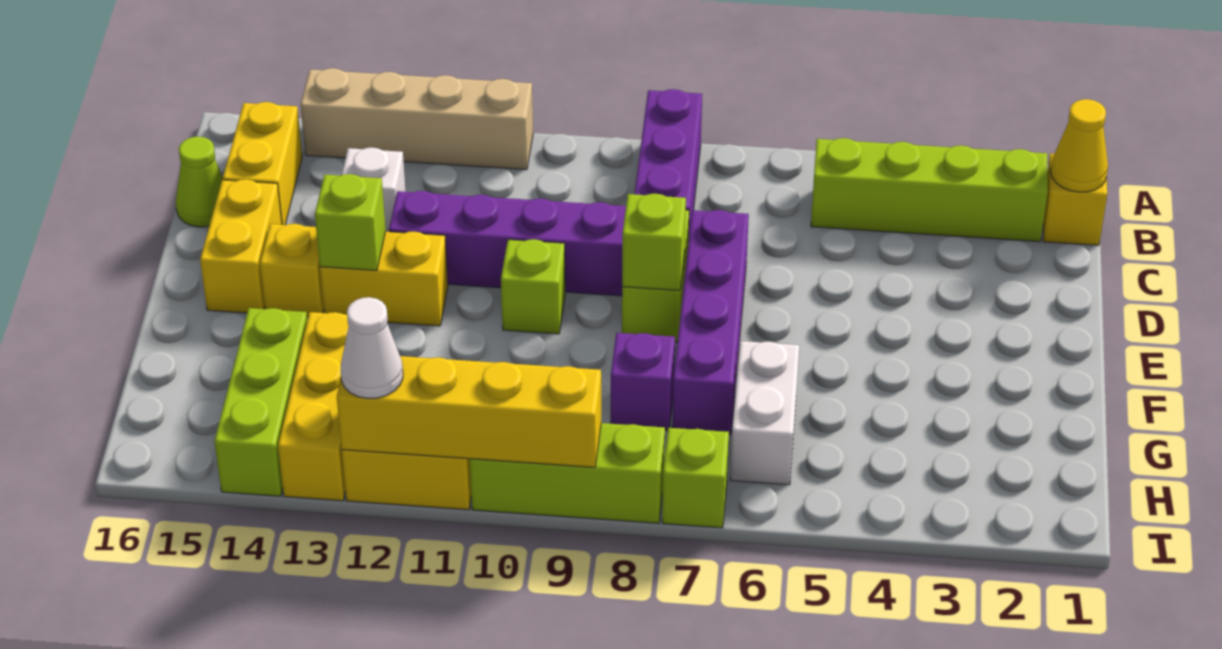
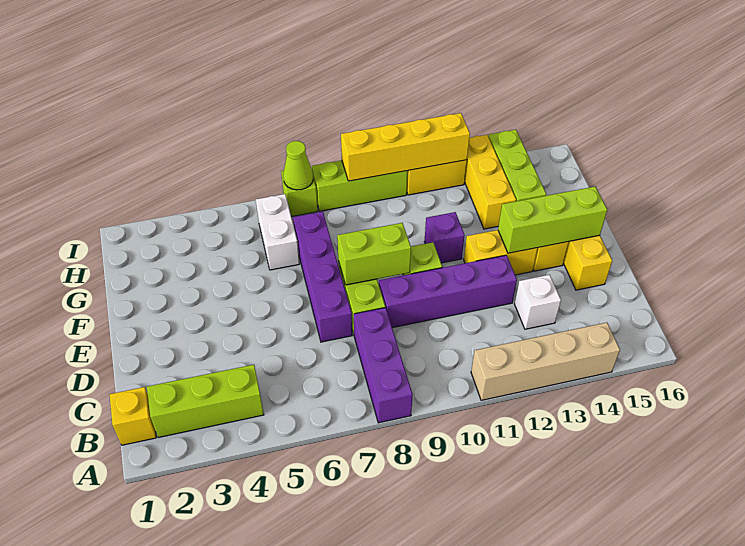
yellow 1x1 cone [1050,99,1108,192] -> none
lime 1x4 brick [811,138,1048,242] -> lime 1x3 brick [147,365,264,437]
yellow 1x2 brick [223,102,302,225] -> none
lime 1x1 cone [176,137,223,227] -> lime 1x1 cone moved to [283,141,313,190]
lime 1x1 brick [622,194,686,291] -> lime 1x2 brick [337,223,411,285]
lime 1x1 brick [315,174,386,271] -> lime 1x3 brick [498,187,607,253]
purple 1x1 brick [611,333,675,430] -> purple 1x1 brick moved to [424,212,465,263]
white 1x1 cone [341,297,403,399] -> none

